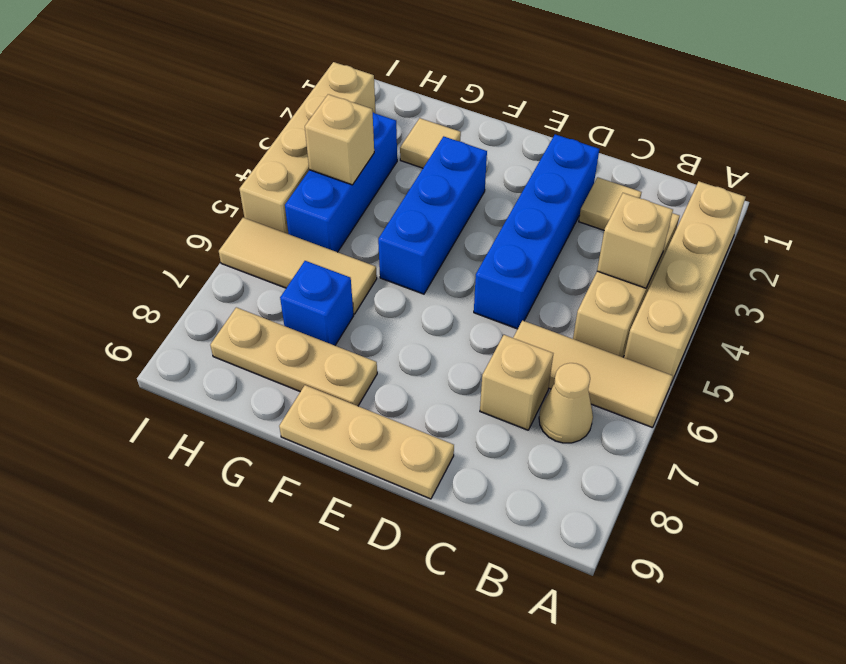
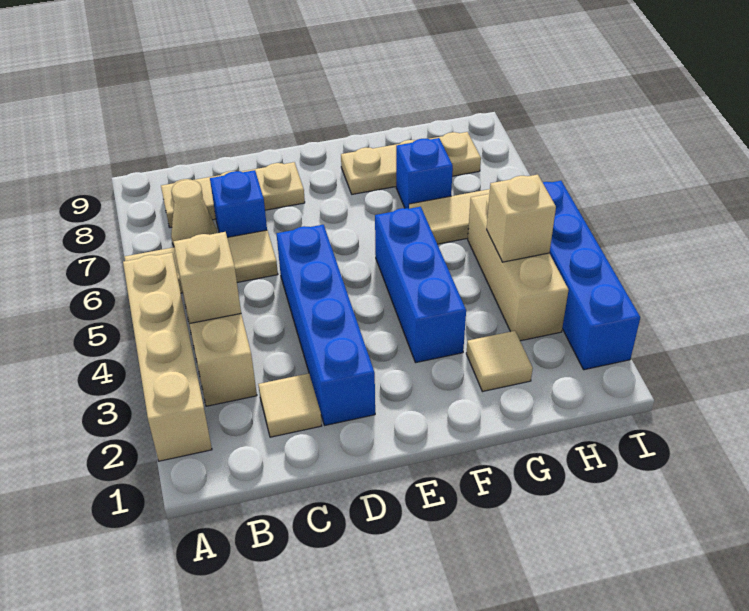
tan 1x1 brick [480,335,553,430] -> blue 1x1 brick [210,170,267,237]
tan 1x3 plate [279,385,454,499] -> tan 1x3 plate moved to [161,162,305,227]
blue 1x3 brick [285,113,397,252] -> tan 1x3 brick [468,194,568,341]
tan 1x4 brick [240,62,376,234] -> blue 1x4 brick [543,181,640,370]

